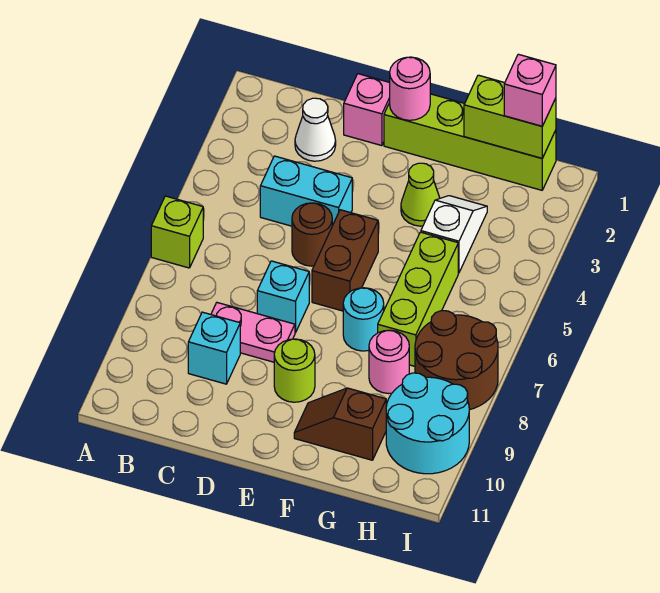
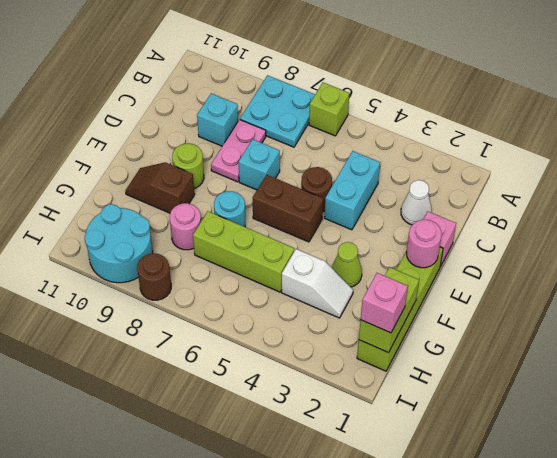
none -> cyan 2x2 plate [240,75,315,147]
brown 1x2 slope [294,388,386,460] -> brown 1x2 slope turned to [125,162,195,213]
brown 2x2 round brick [415,311,498,410] -> brown 1x1 round brick [137,253,171,300]

